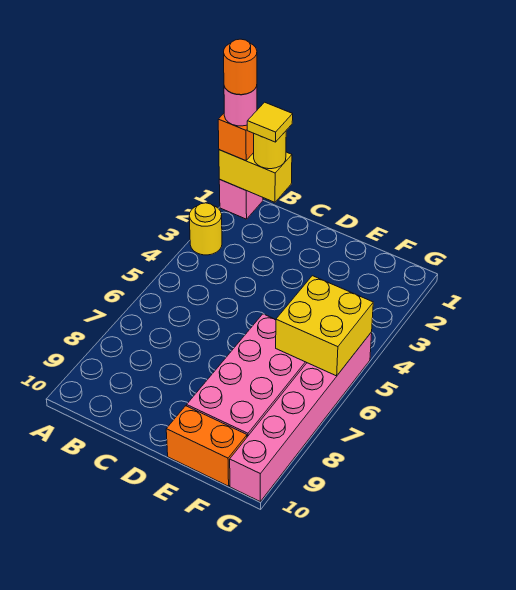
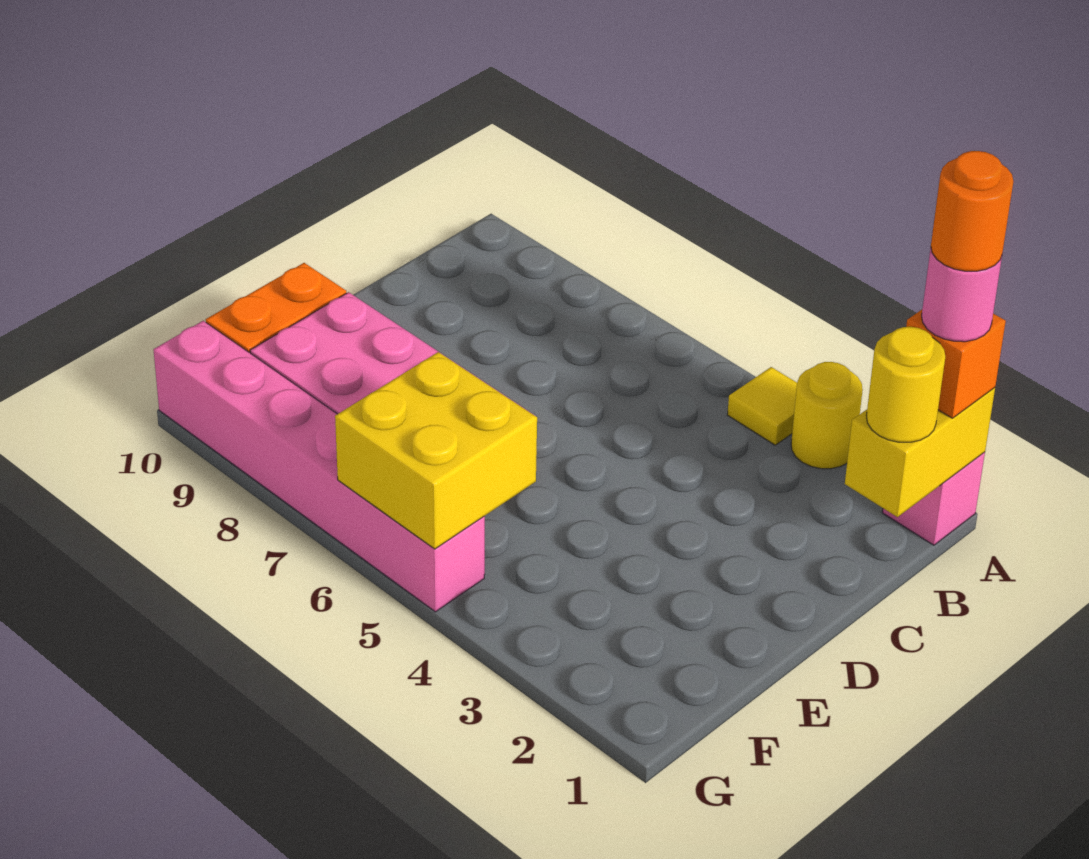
yellow 1x1 tile [247,102,293,142] -> yellow 1x1 tile moved to [727,367,797,445]

